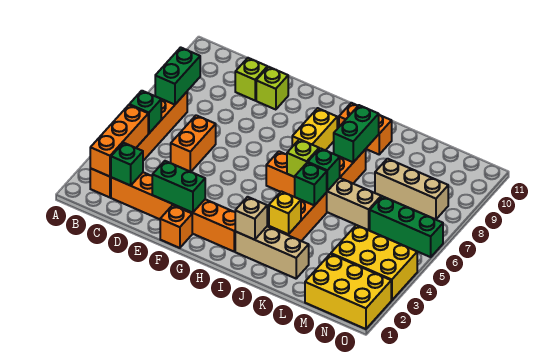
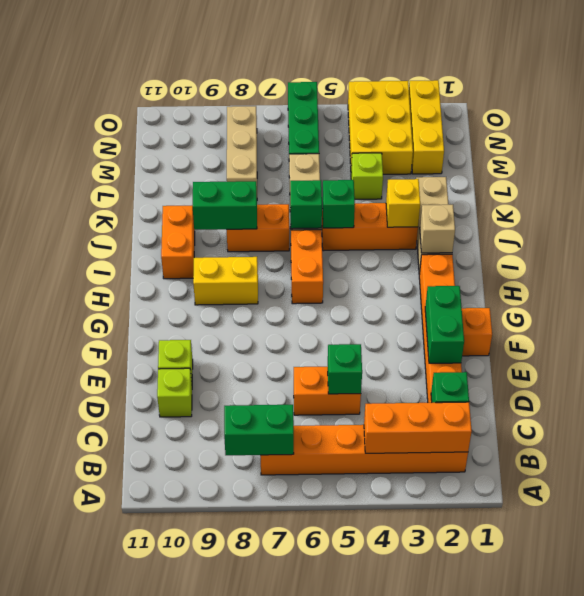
green 1x1 brick [129,91,161,133] -> green 1x1 brick moved to [328,344,362,394]
lime 1x1 brick [287,139,319,177] -> lime 1x1 brick moved to [351,153,383,199]
yellow 2x3 brick [305,254,391,329] -> yellow 1x3 brick [409,80,444,174]

